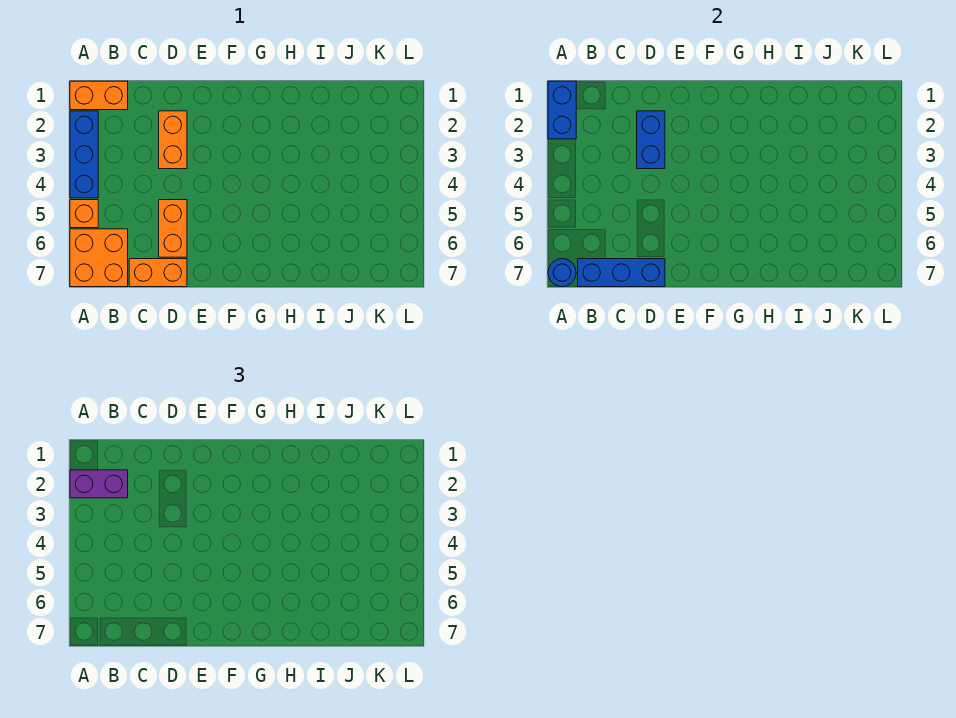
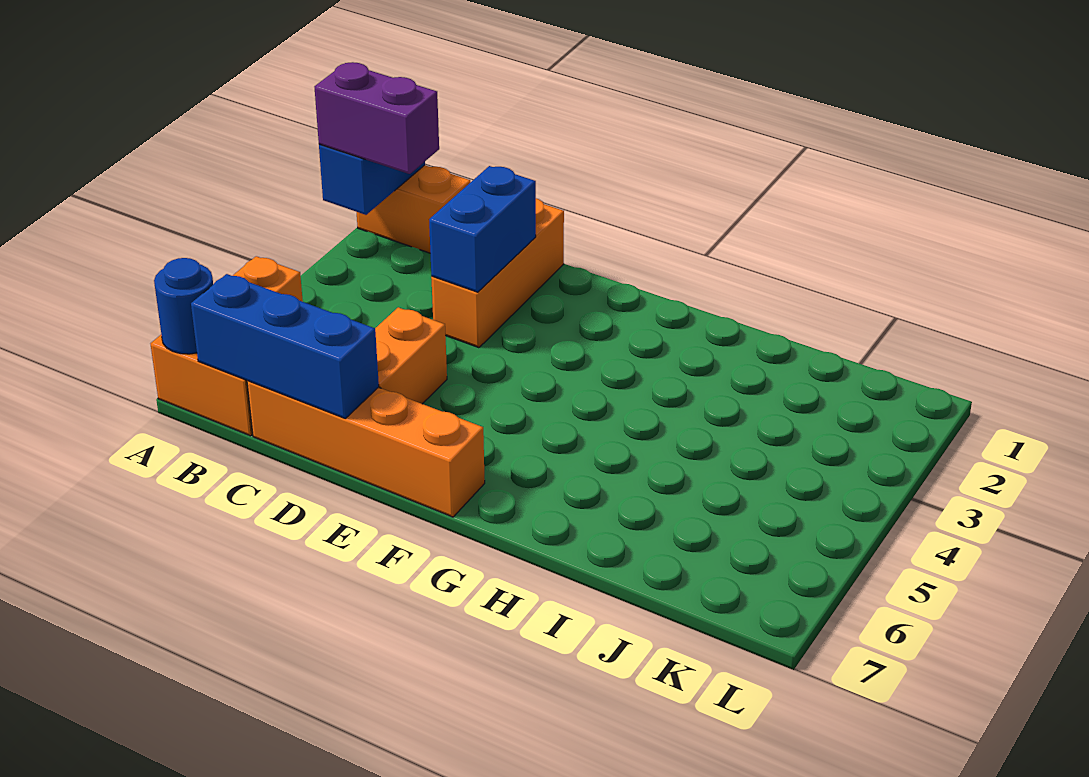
blue 1x3 brick [70,111,98,198] -> none
orange 1x2 brick [129,259,187,287] -> orange 1x4 brick [247,381,485,517]
orange 1x2 brick [159,111,187,169] -> orange 1x3 brick [431,198,564,348]

